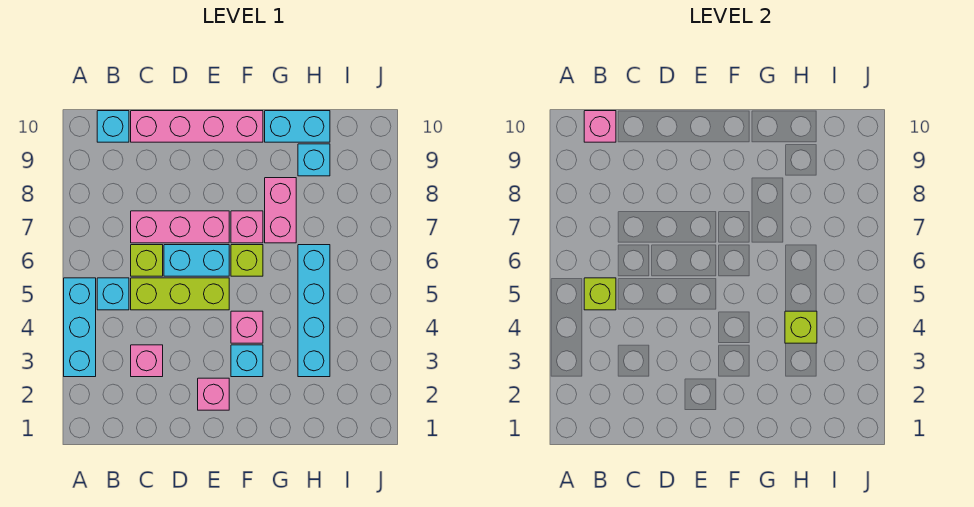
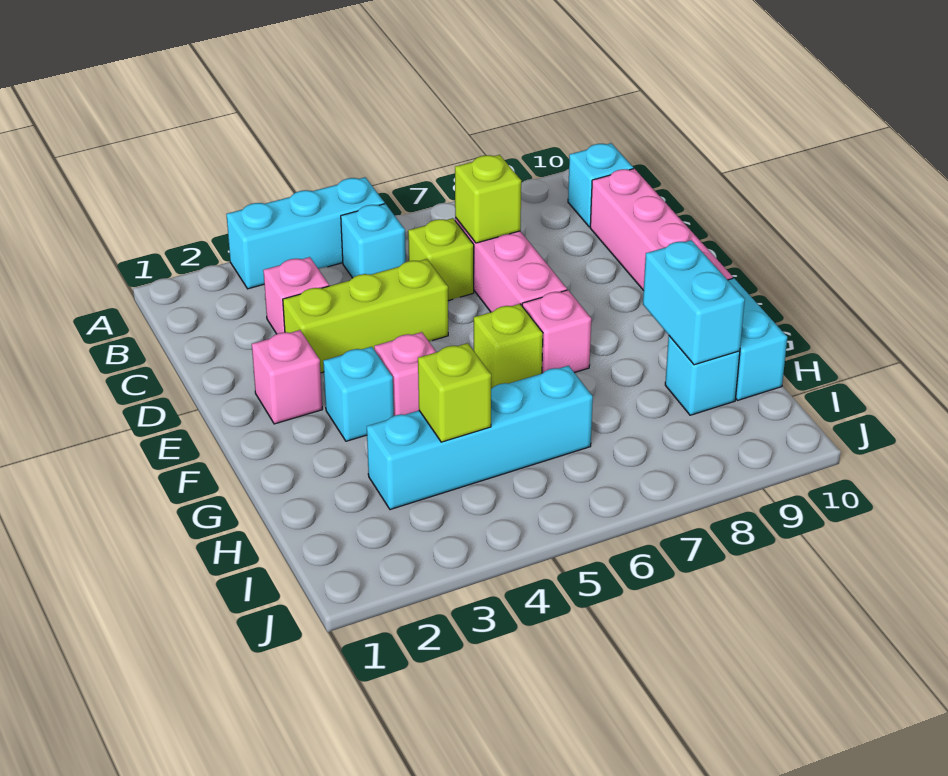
lime 1x1 brick [584,278,616,310] -> lime 1x1 brick moved to [455,155,521,243]
pink 1x1 brick [584,111,616,142] -> none
lime 1x3 brick [131,278,229,310] -> lime 1x3 brick turned to [283,259,448,373]
cyan 1x2 brick [164,245,229,276] -> cyan 1x2 brick moved to [643,240,745,365]
pink 1x2 brick [265,178,296,243] -> none

